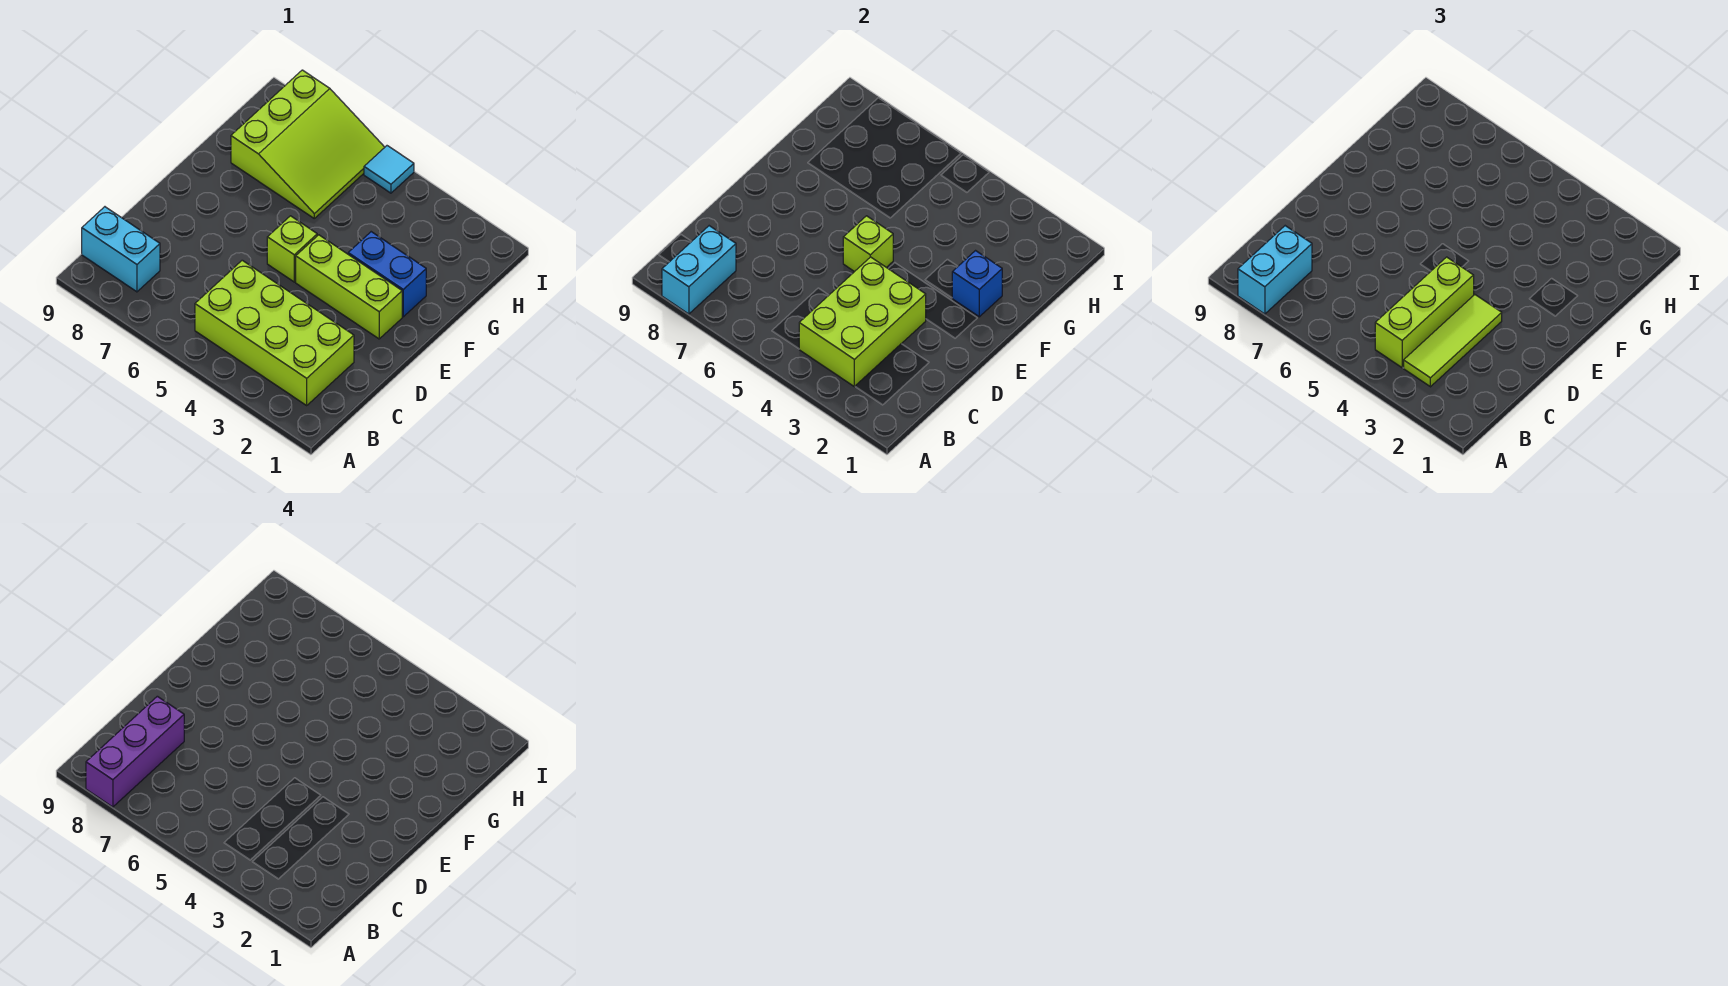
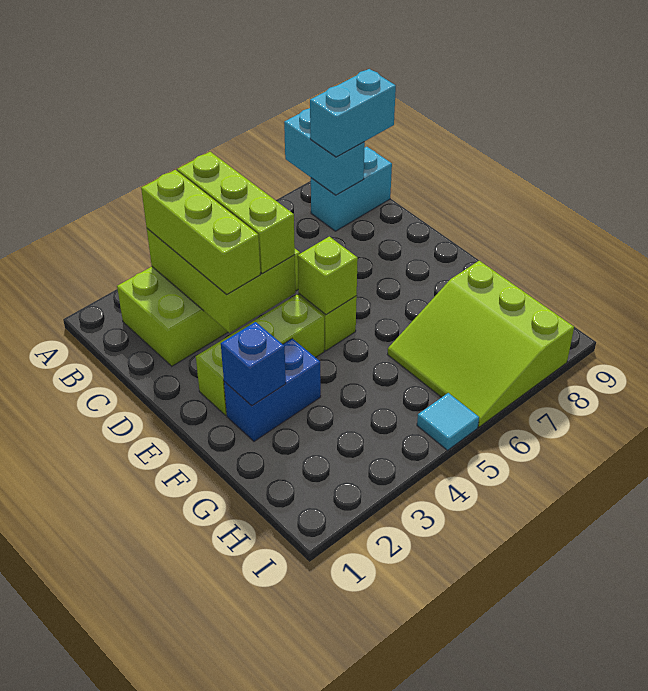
cyan 1x2 brick [1238,226,1312,314] -> cyan 1x2 brick turned to [310,69,396,157]
purple 1x3 brick [86,696,184,807] -> none
lime 1x3 tile [1404,295,1502,387] -> lime 1x3 brick [141,170,260,295]

